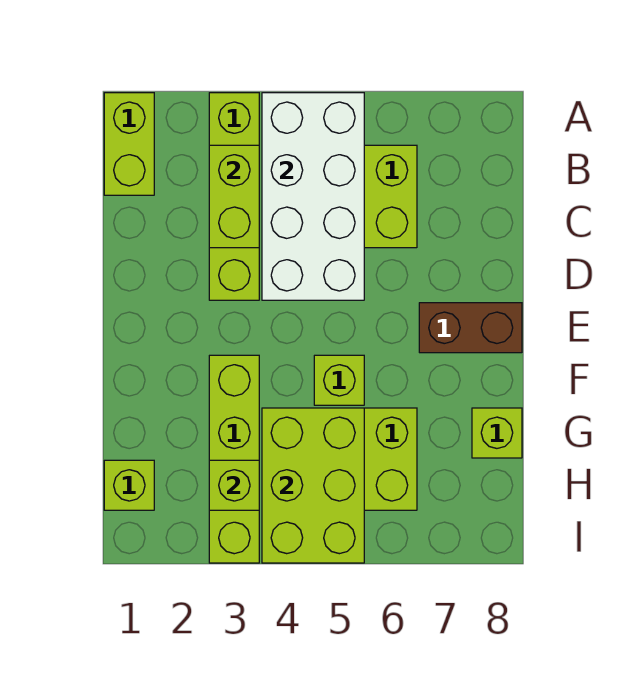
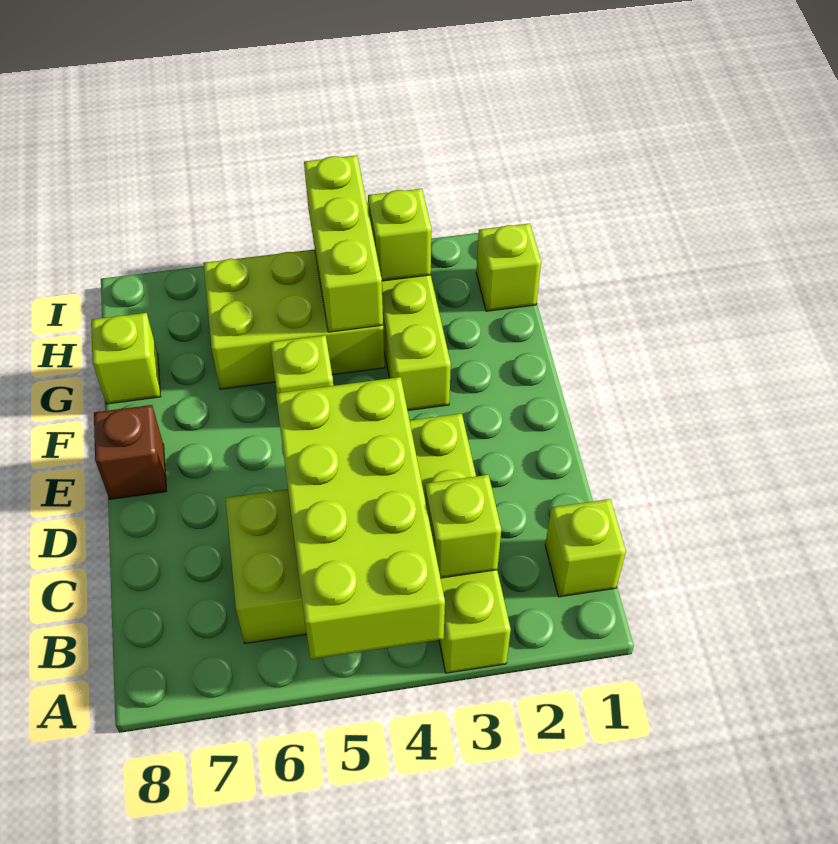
lime 1x2 brick [104,93,154,195] -> lime 1x1 brick [545,499,626,597]
white 2x4 brick [262,93,364,300] -> lime 2x4 brick [276,377,445,659]
lime 1x2 brick [209,145,259,248] -> lime 1x1 brick [425,475,501,578]
brown 1x2 brick [419,303,522,353] -> brown 1x1 brick [94,405,166,499]
lime 2x3 brick [262,408,364,563] -> lime 1x3 brick [304,155,383,332]

